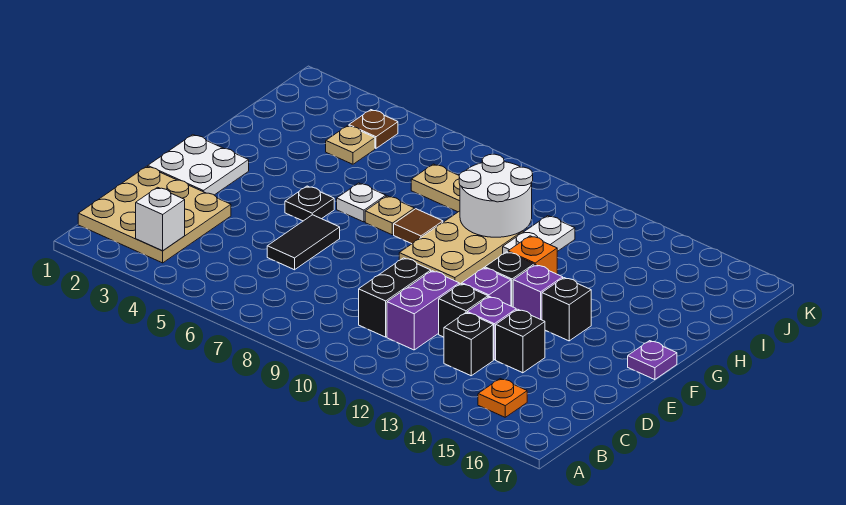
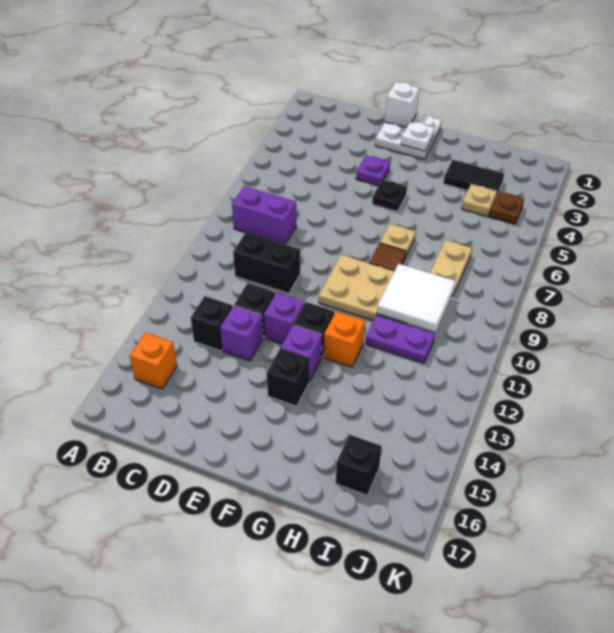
tan 3x3 plate [78,166,231,263] -> none
white 1x1 brick [136,187,185,251] -> white 1x1 brick moved to [385,82,419,128]
orange 1x1 plate [478,379,527,417] -> orange 1x1 brick [130,333,177,389]
purple 1x2 brick [387,271,459,350] -> purple 1x2 brick moved to [232,186,296,244]
black 1x2 tile [267,215,340,270] -> black 1x2 tile moved to [443,160,504,195]
black 1x1 brick [496,309,545,373] -> black 1x1 brick moved to [336,435,381,495]
purple 1x1 plate [628,341,677,380] -> purple 1x1 plate moved to [356,155,390,186]
white 1x1 plate [337,183,386,222] -> white 1x1 plate moved to [401,121,435,151]
white 2x2 round brick [459,154,533,237] -> white 2x2 tile [377,264,456,332]
white 1x2 plate [503,216,575,254] -> purple 1x2 plate [365,315,435,363]

